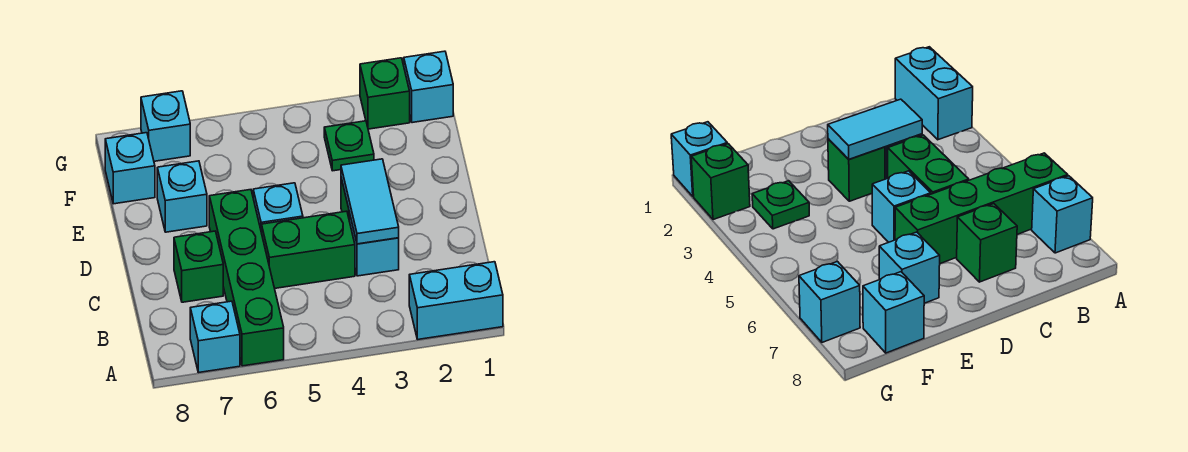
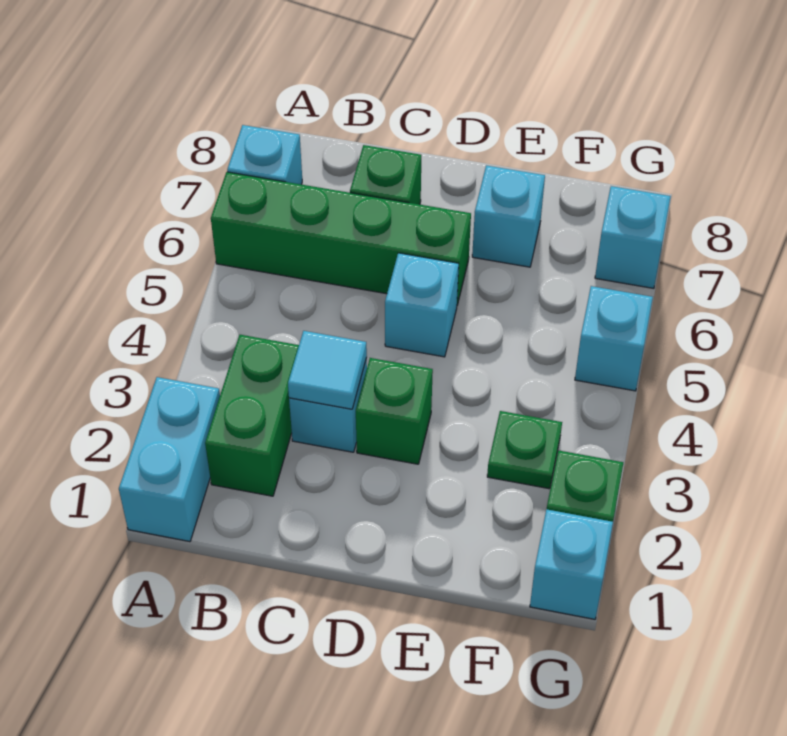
cyan 1x2 tile [341,159,399,244] -> cyan 1x1 tile [288,331,367,409]
green 1x2 brick [262,211,355,288] -> green 1x2 brick moved to [205,335,299,496]
cyan 1x1 brick [105,133,155,204] -> cyan 1x1 brick moved to [575,286,653,391]

